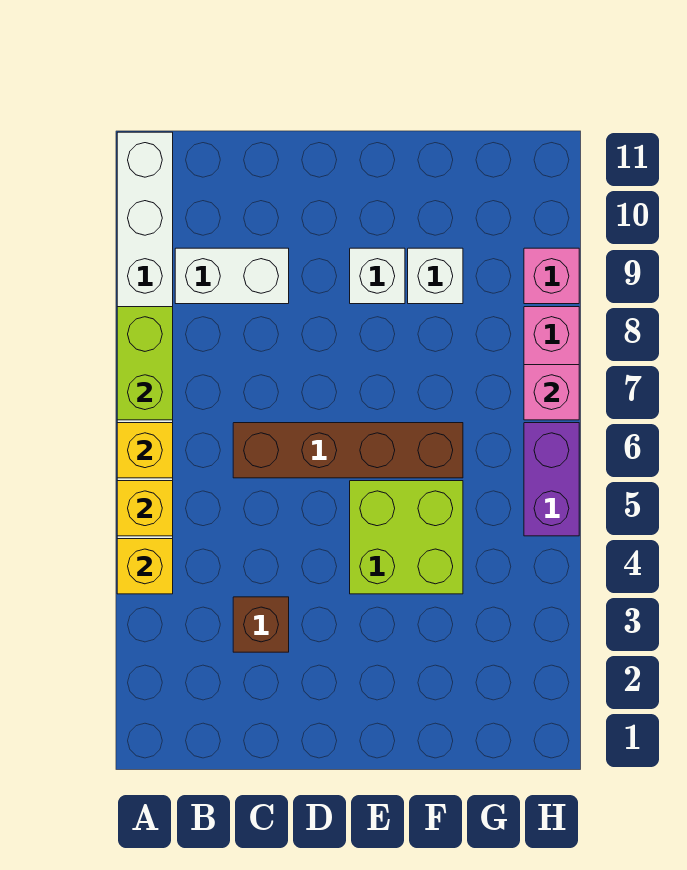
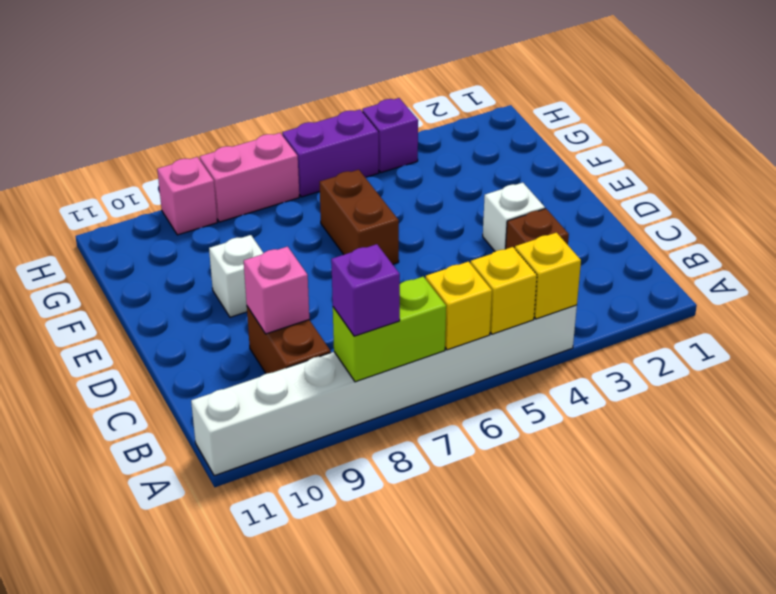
none -> purple 1x1 brick [331,244,400,336]
white 1x2 brick [175,248,289,304] -> brown 1x2 brick [247,307,331,374]
brown 1x4 brick [233,423,463,478] -> brown 1x2 brick [320,170,399,264]
lime 2x2 brick [350,481,463,594] -> none
white 1x1 brick [408,248,463,304] -> white 1x1 brick moved to [483,183,545,251]
none -> purple 1x1 brick [362,98,418,173]
pink 1x1 brick [524,365,579,420] -> pink 1x1 brick moved to [244,247,309,334]

